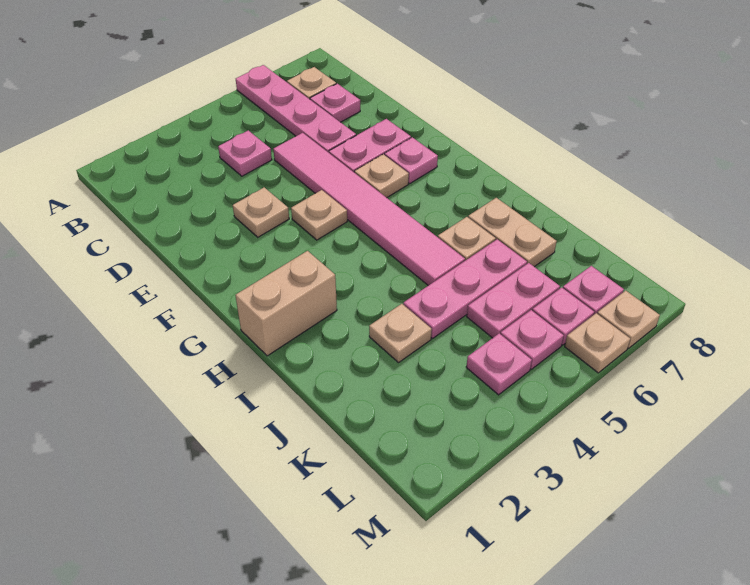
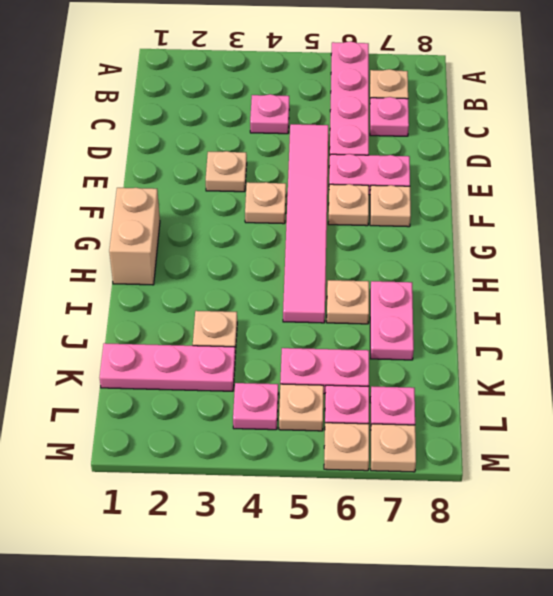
pink 1x1 plate [385,137,438,184] -> tan 1x1 plate [370,185,411,227]
tan 1x2 brick [235,251,337,356] -> tan 1x2 brick turned to [109,188,160,285]
tan 1x2 plate [468,198,557,267] -> pink 1x2 plate [370,281,414,360]
pink 1x3 plate [403,239,527,339] -> pink 1x3 plate moved to [100,343,235,391]
pink 1x1 plate [501,310,564,369] -> tan 1x1 plate [279,384,324,431]

